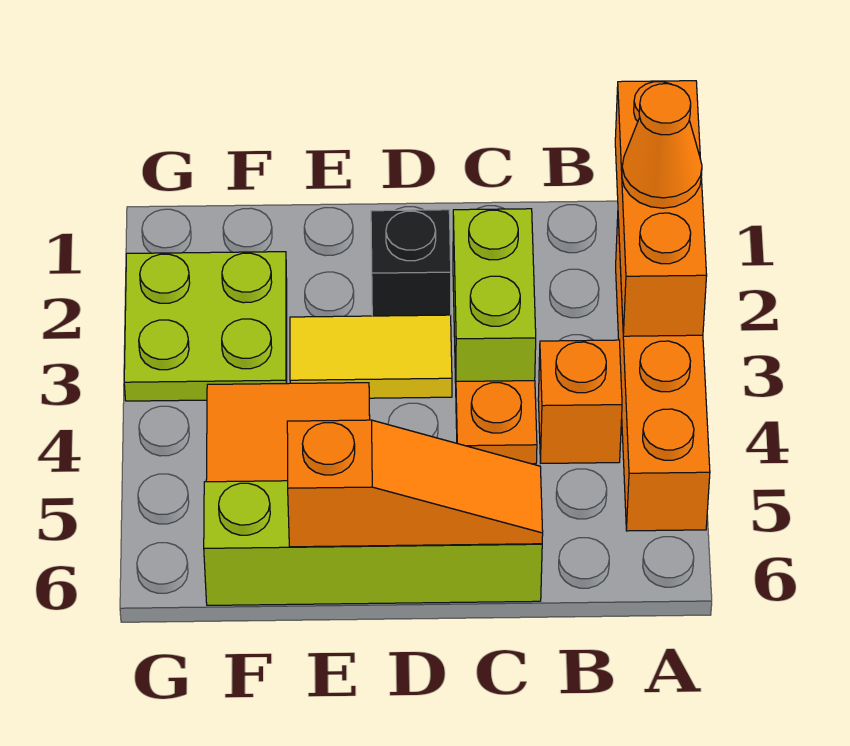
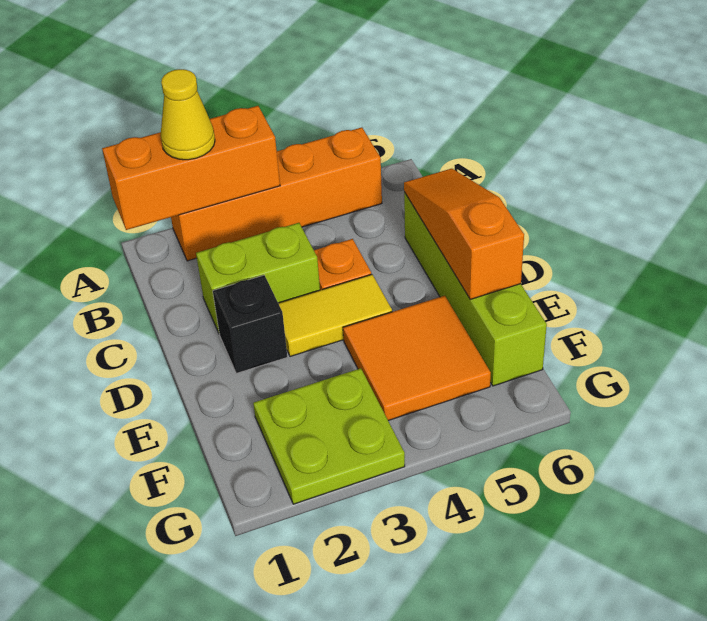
orange 1x1 cone [622,84,702,208] -> yellow 1x1 cone [161,69,215,160]
orange 1x1 brick [538,340,622,463] -> none
yellow 1x2 tile [290,315,452,398] -> yellow 1x2 tile turned to [278,274,392,357]

